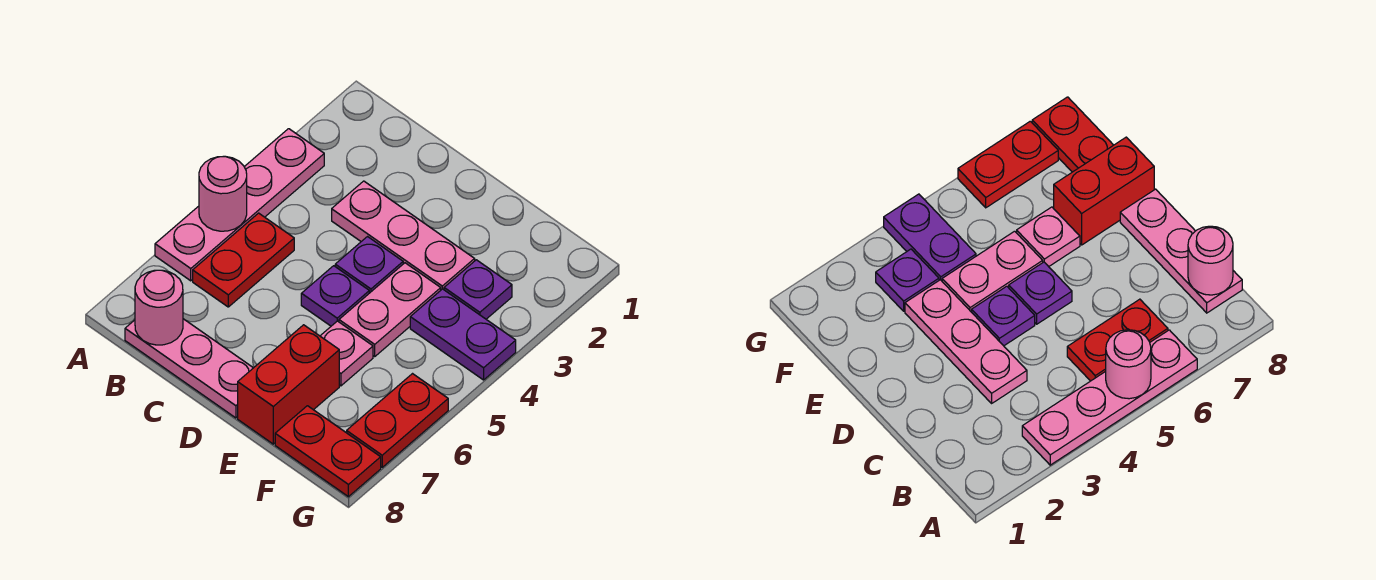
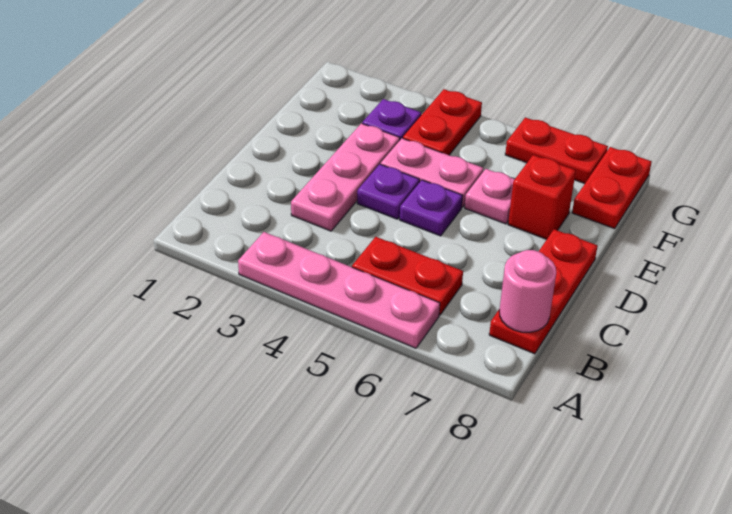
pink 1x1 round brick [199,156,247,231] -> none
pink 1x3 plate [125,319,253,418] -> red 1x3 plate [489,229,598,354]
red 1x2 brick [238,325,339,444] -> red 1x1 brick [508,155,576,239]
purple 1x2 plate [410,289,516,380] -> red 1x2 plate [403,89,482,155]

